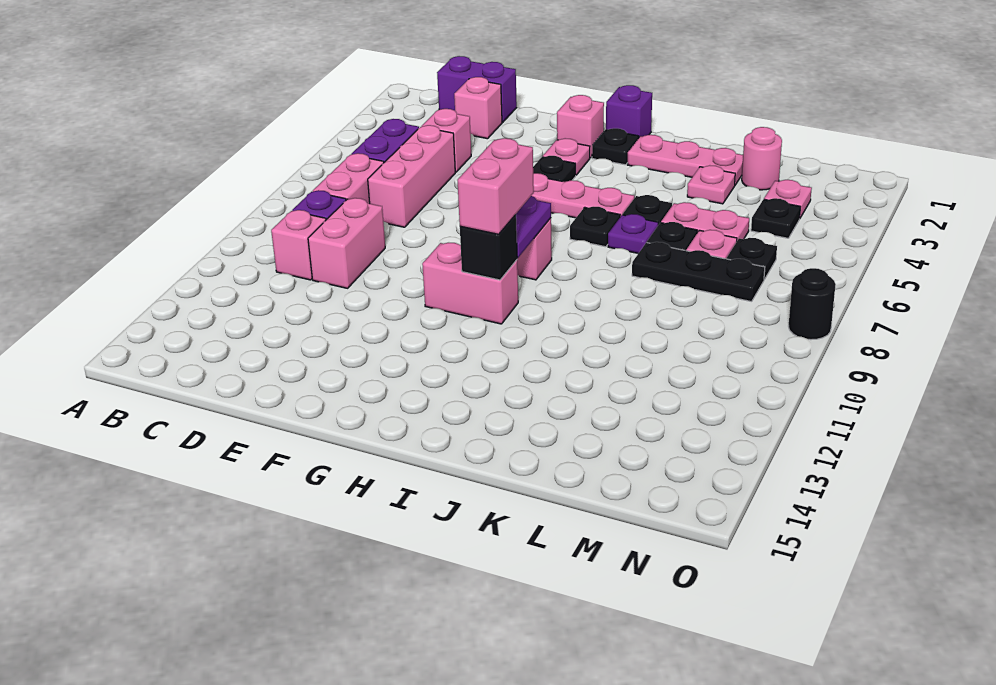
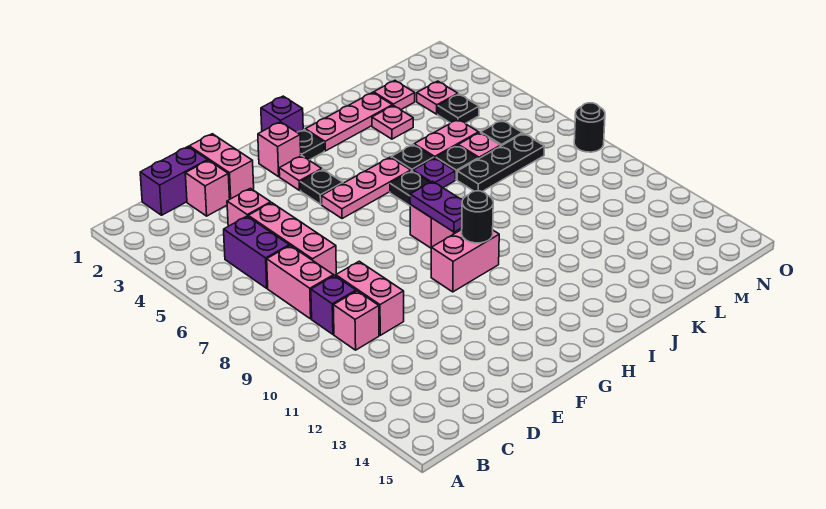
pink 1x2 brick [458,138,534,234] -> pink 1x2 brick moved to [189,134,254,199]
black 1x1 brick [460,215,517,280] -> black 1x1 round brick [462,191,493,243]
pink 1x1 round brick [742,127,782,190] -> pink 1x1 plate [374,81,415,110]

